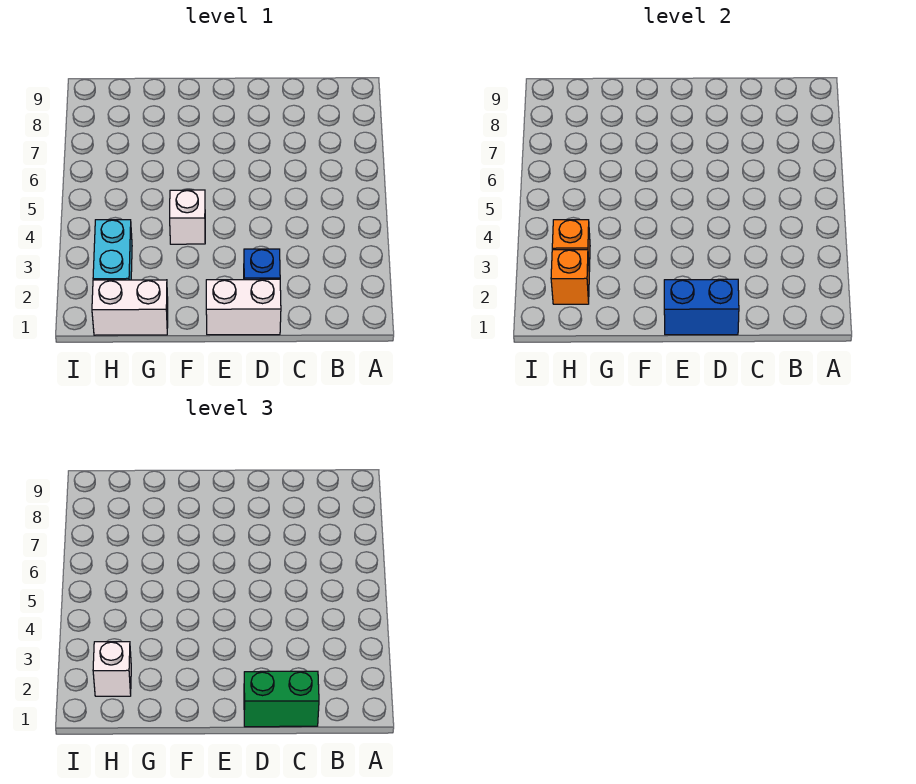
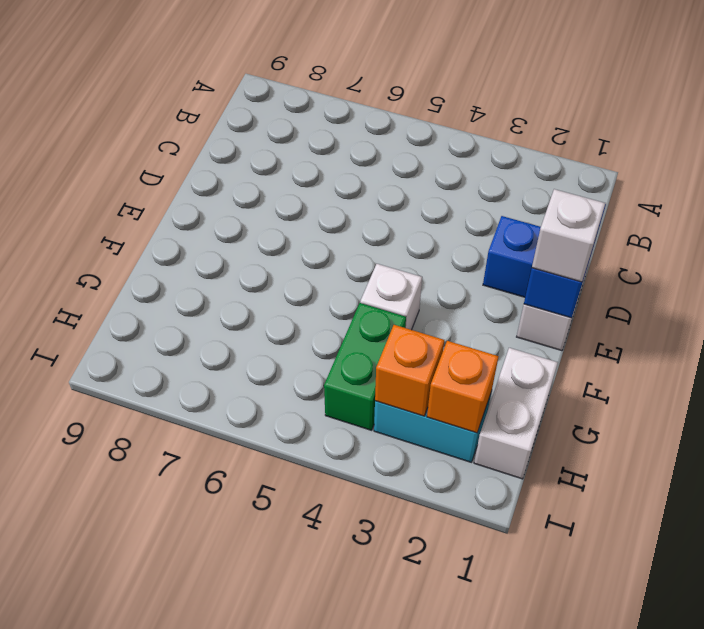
green 1x2 brick [244,671,319,727] -> green 1x2 brick moved to [324,303,406,430]
white 1x1 brick [93,642,131,696] -> white 1x1 brick moved to [532,189,605,282]

